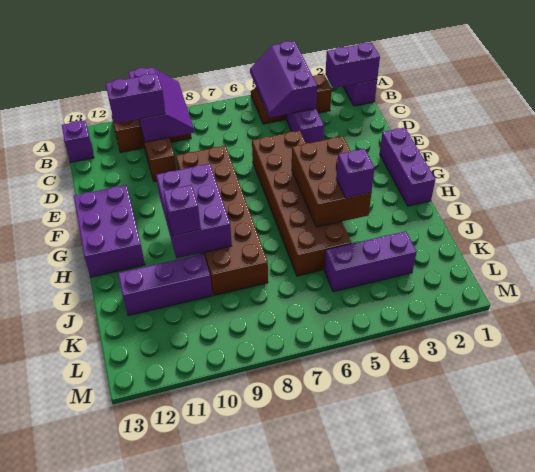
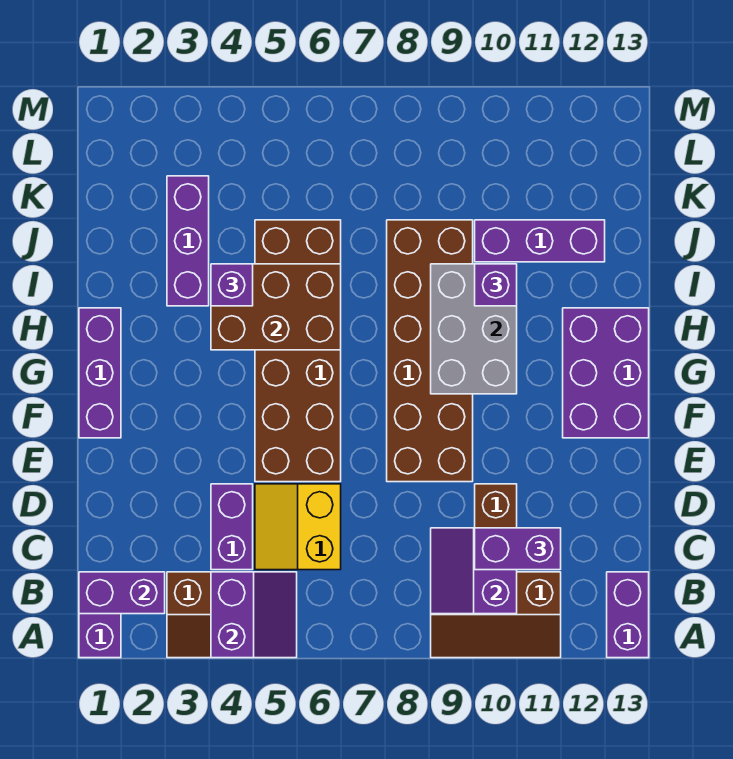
purple 2x3 slope [250,41,317,118] -> purple 2x2 slope [211,572,297,658]
purple 2x3 slope [128,67,194,142] -> purple 2x2 slope [431,528,517,614]
purple 1x1 brick [62,121,94,162] -> purple 1x2 brick [607,572,649,658]
none -> yellow 2x2 slope [255,484,341,570]
brown 2x3 brick [292,136,372,227] -> brown 2x3 brick turned to [211,264,341,350]
purple 2x3 brick [156,164,232,259] -> grey 2x3 brick [431,264,517,394]
purple 1x3 brick [324,231,417,292] -> purple 1x3 brick turned to [167,176,209,306]

